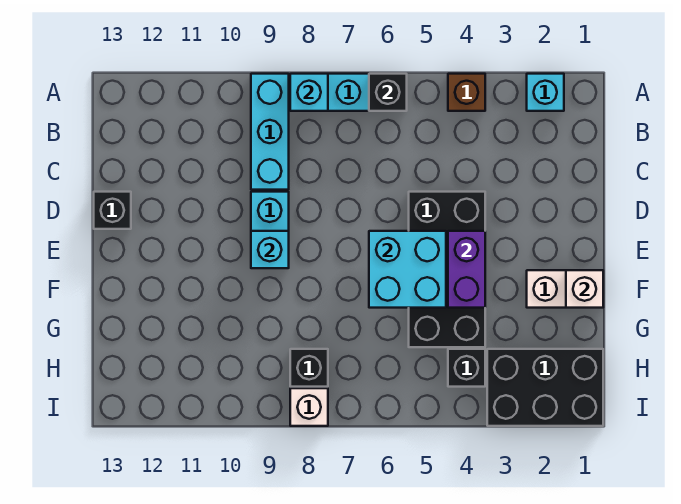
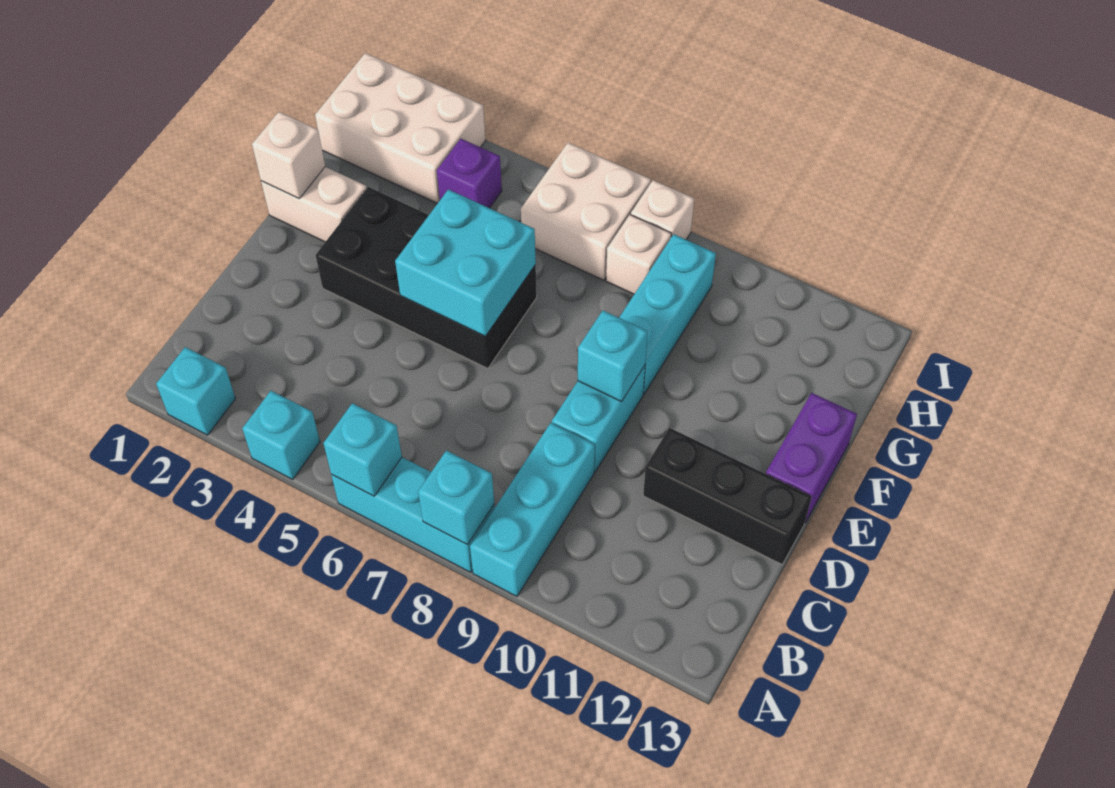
brown 1x1 brick [448,74,485,111] -> cyan 1x1 brick [242,391,320,479]
black 1x1 brick [369,74,407,111] -> cyan 1x1 brick [323,403,402,496]
black 2x4 brick [409,192,485,347] -> black 2x4 brick turned to [316,187,537,368]
black 1x1 brick [94,192,131,229] -> black 1x3 brick [643,428,812,564]
purple 1x2 brick [448,231,485,308] -> purple 1x2 brick moved to [766,393,857,522]
none -> cyan 1x3 brick [619,234,716,394]
black 2x3 brick [487,349,603,426] -> white 2x3 brick [315,53,485,204]
black 1x1 brick [448,349,485,387] -> purple 1x1 brick [437,139,502,208]
none -> white 2x2 brick [521,143,651,280]
black 1x1 brick [290,349,328,387] -> white 1x1 brick [606,215,671,294]

